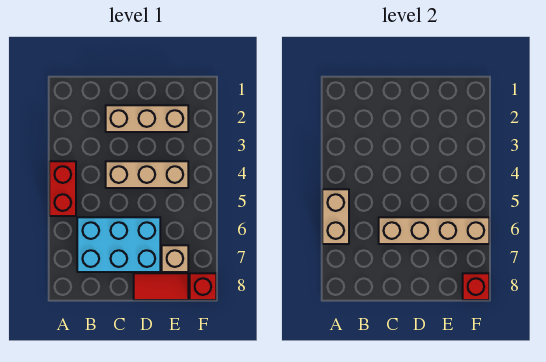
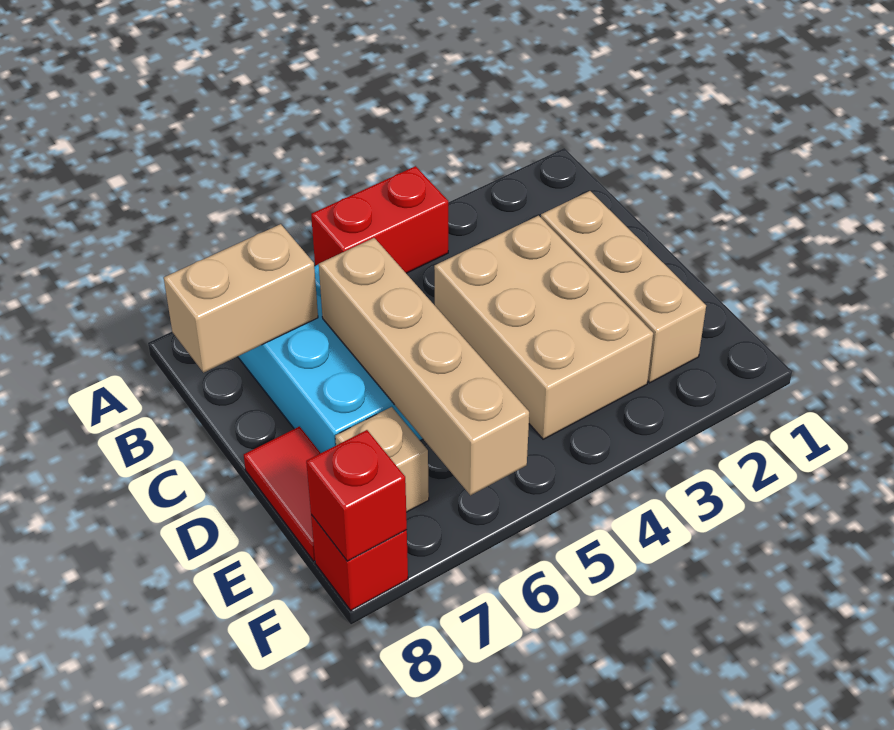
tan 1x2 brick [322,189,349,244] -> tan 1x2 brick moved to [164,224,318,373]
tan 1x3 brick [106,161,188,188] -> tan 2x3 brick [434,216,653,439]

